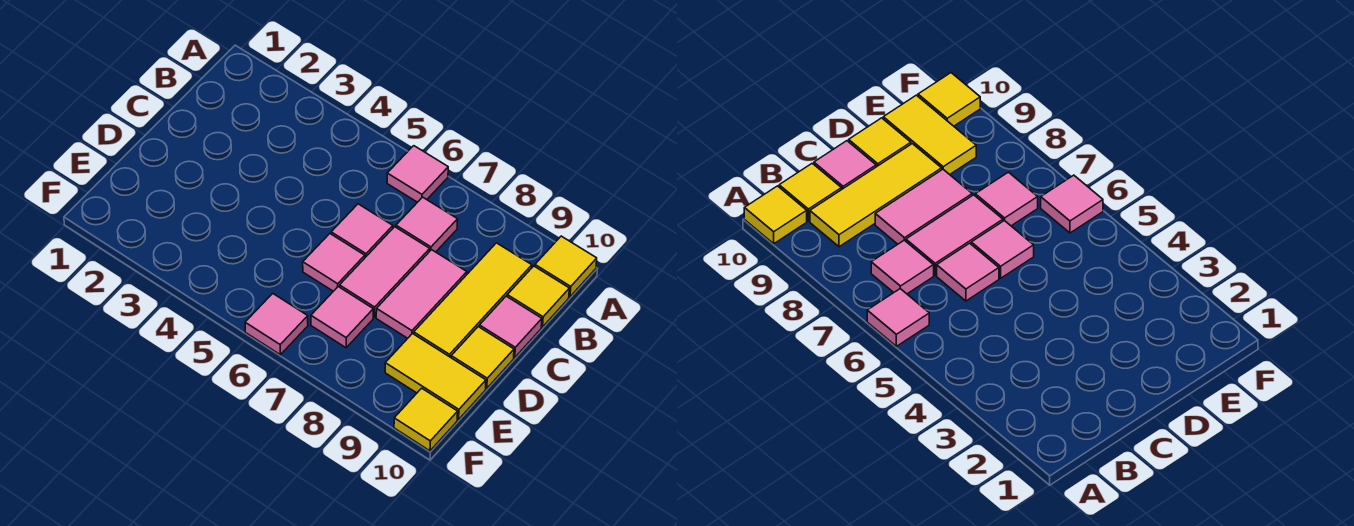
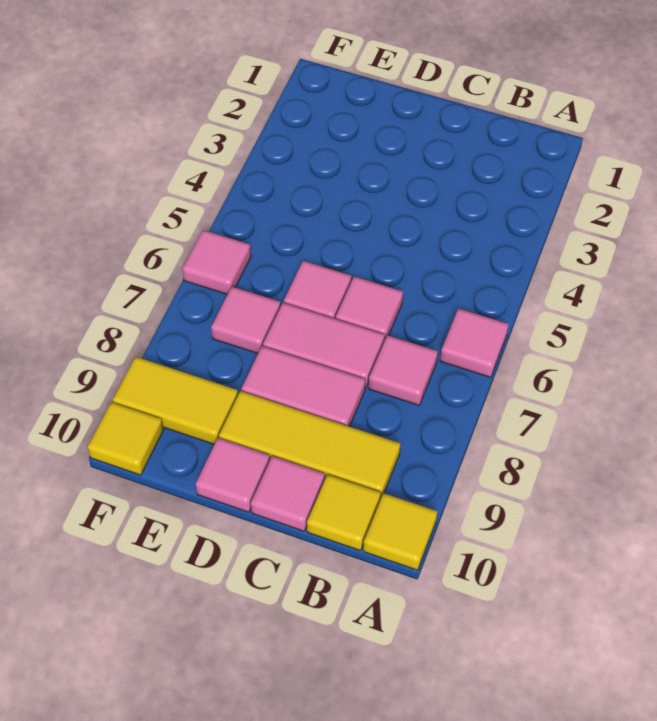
yellow 1x1 tile [451,327,514,388] -> pink 1x1 tile [196,438,270,512]
yellow 1x2 tile [385,334,486,419] -> yellow 1x2 tile turned to [113,357,238,444]

